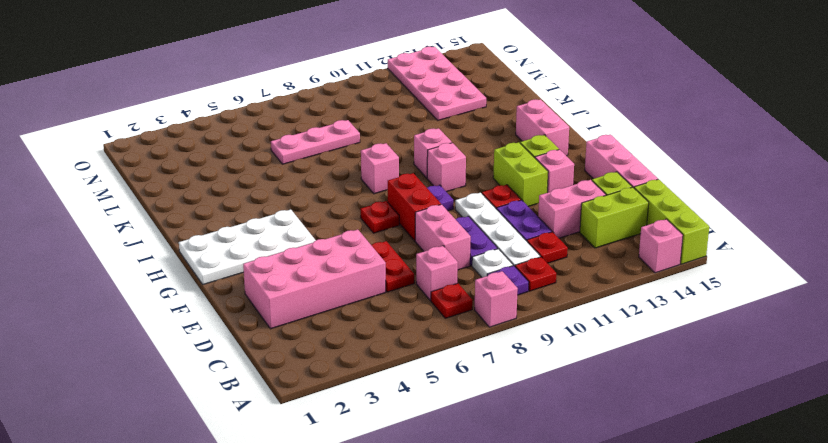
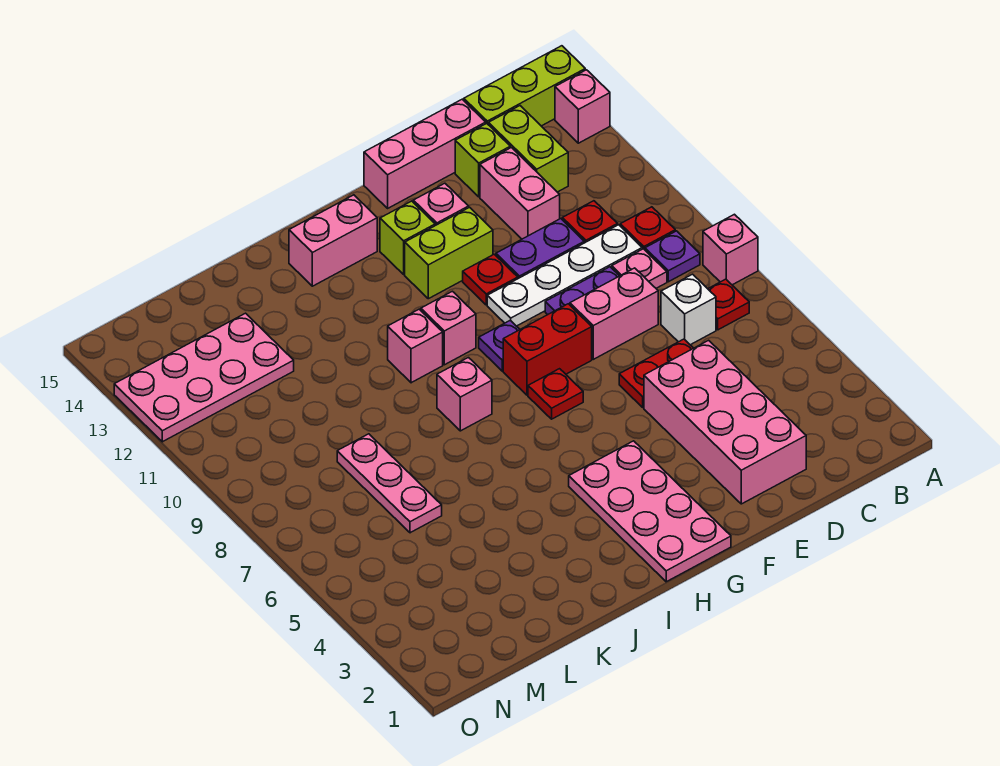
pink 1x1 brick [416,246,458,301] -> white 1x1 brick [661,274,716,345]
white 1x1 plate [472,249,513,277] -> pink 1x1 plate [612,249,667,288]
white 2x4 plate [179,209,316,284] -> pink 2x4 plate [569,441,731,582]

